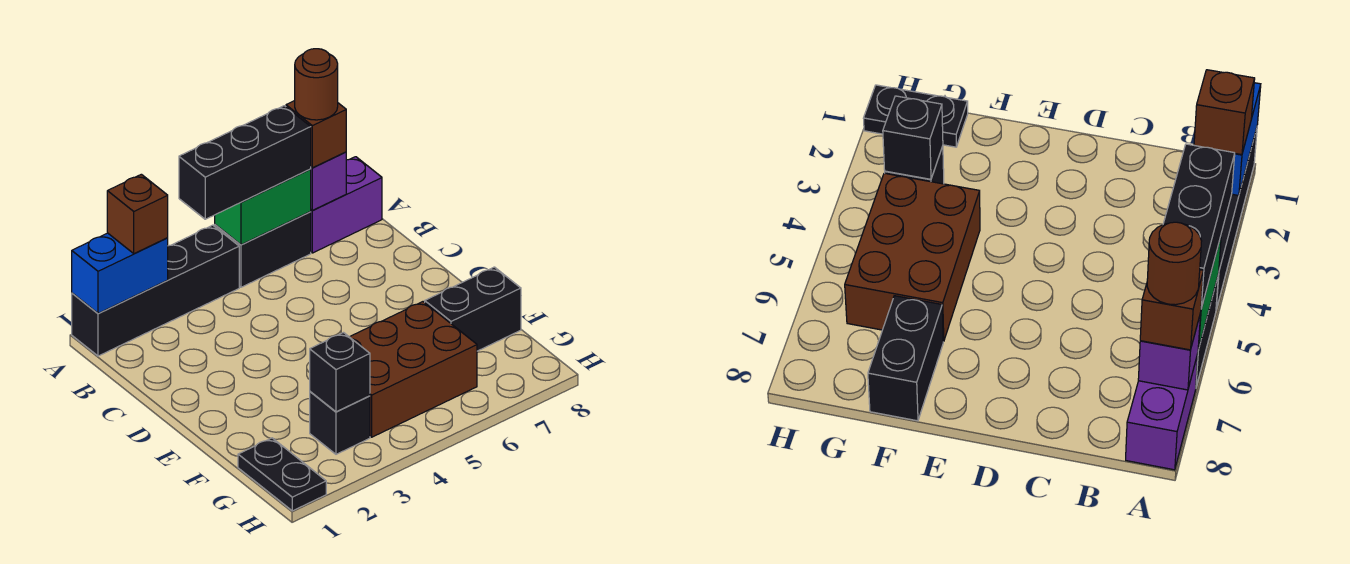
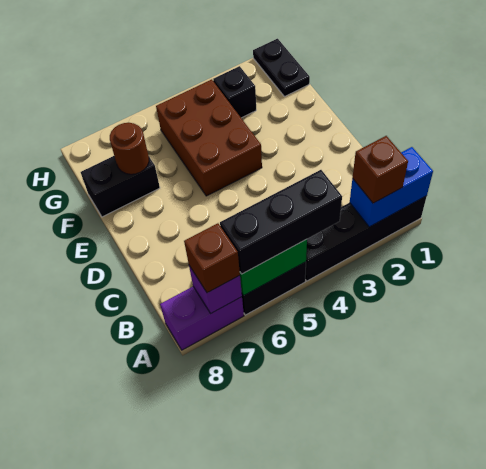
brown 1x1 round brick [295,49,338,120] -> brown 1x1 round brick moved to [110,123,149,174]
brown 2x3 brick [350,302,477,437] -> brown 2x3 brick turned to [156,79,262,196]
black 1x1 brick [310,333,370,412] -> none

